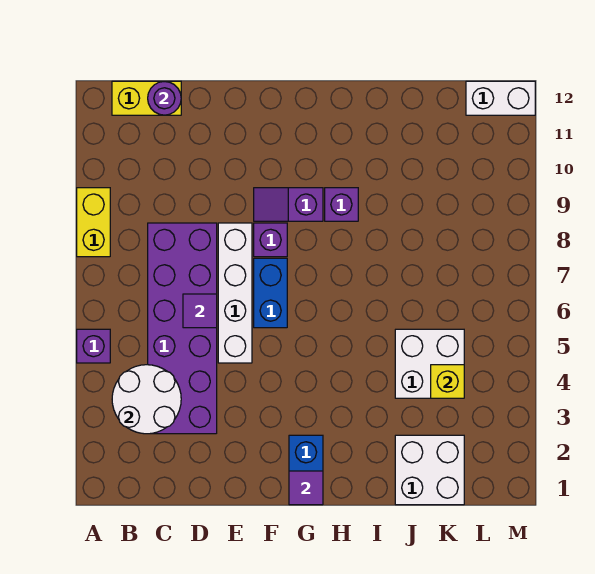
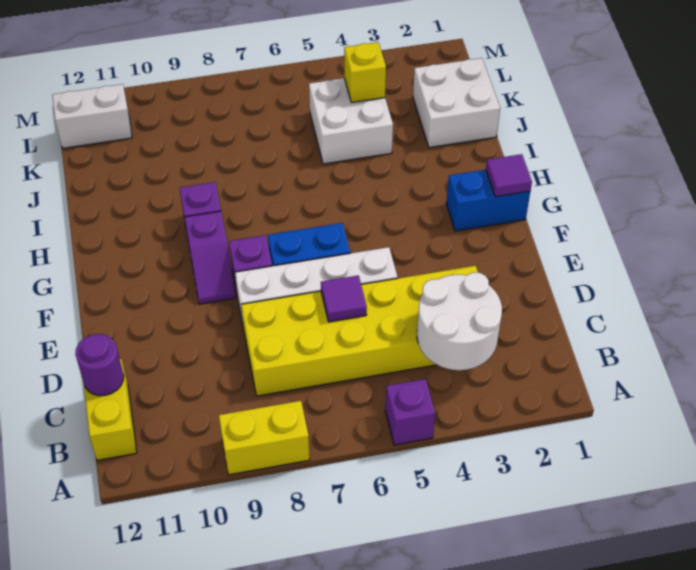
purple 2x6 brick [148,223,217,434] -> yellow 2x6 brick [241,266,478,396]
white 1x2 brick [466,81,535,115] -> white 1x2 brick turned to [52,84,132,148]

